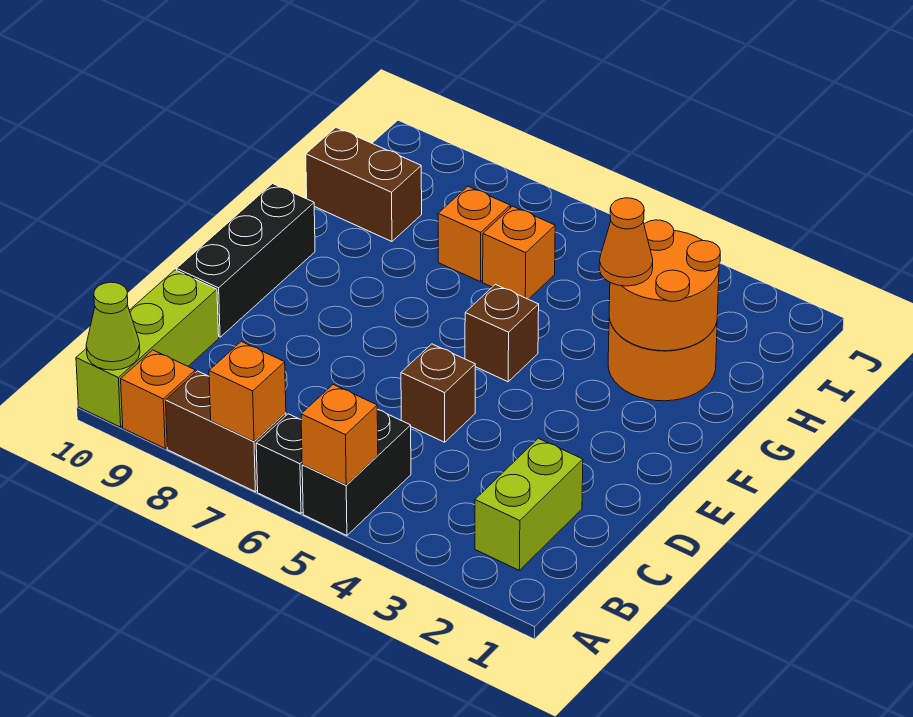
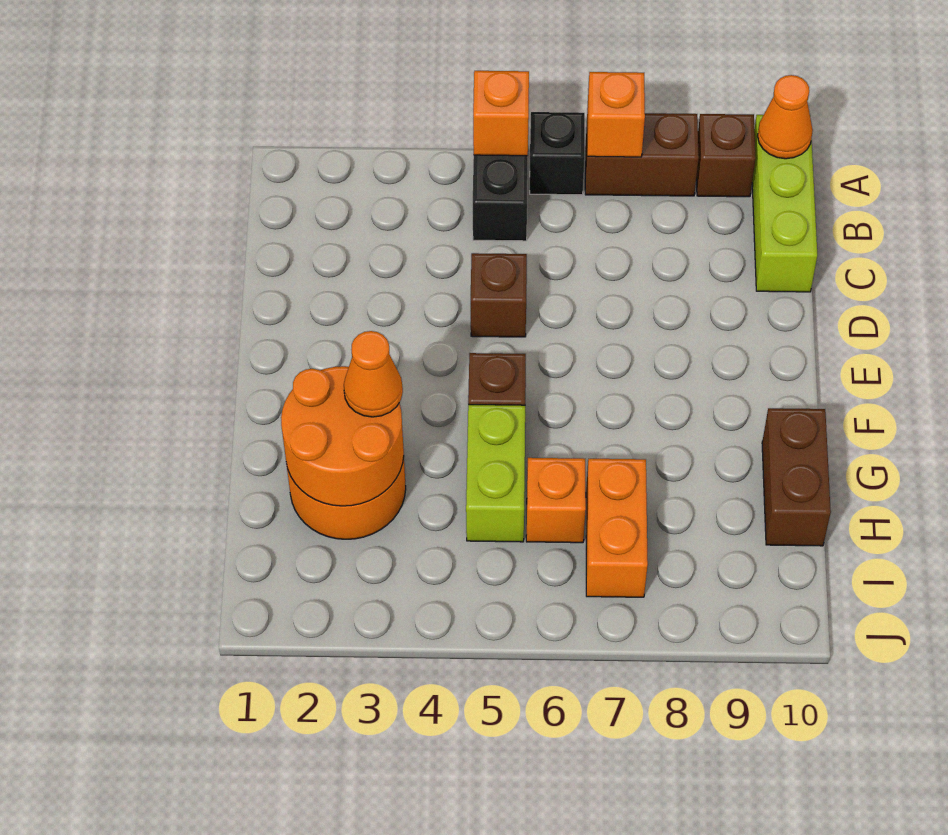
orange 1x1 brick [121,350,195,448] -> brown 1x1 brick [696,114,756,197]
lime 1x1 cone [86,282,140,370] -> orange 1x1 cone [757,75,813,159]
lime 1x2 brick [475,438,583,570] -> lime 1x2 brick moved to [466,404,525,542]
black 1x3 brick [177,184,315,337] -> none
orange 1x1 brick [438,186,510,282] -> orange 1x2 brick [586,459,648,597]
brown 1x2 brick [306,128,422,241] -> brown 1x2 brick turned to [762,408,831,546]

